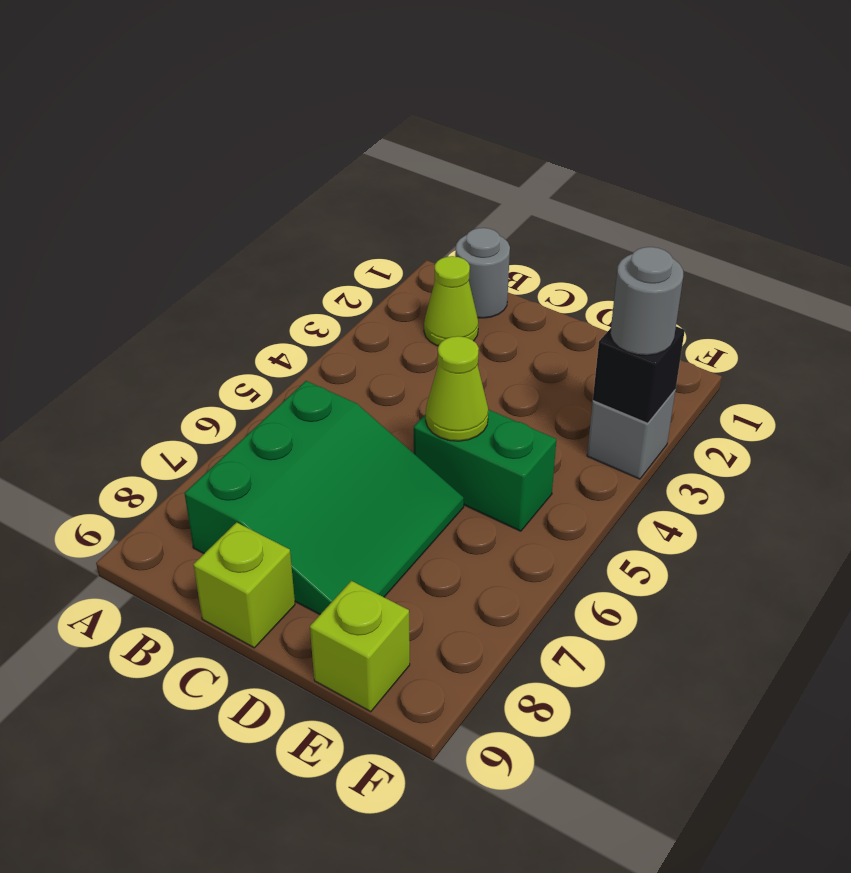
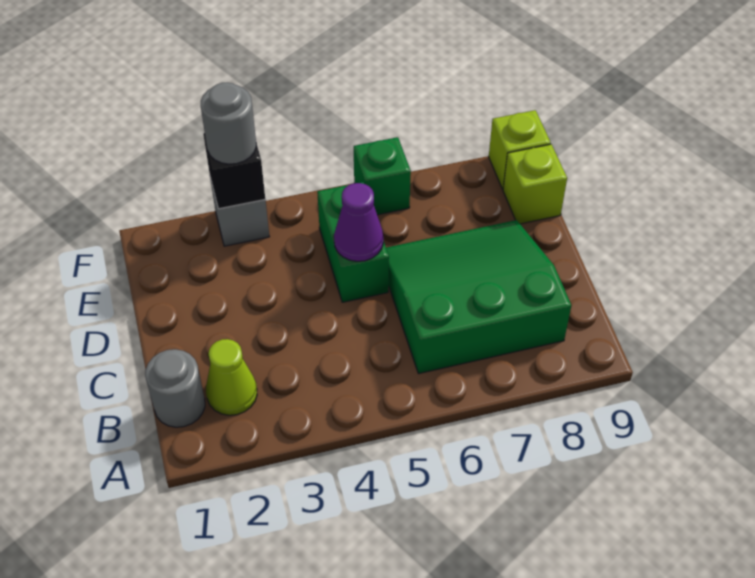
lime 1x1 brick [193,522,295,648] -> lime 1x1 brick moved to [489,110,551,189]
lime 1x1 cone [426,336,488,441] -> purple 1x1 cone [334,183,383,261]
none -> green 1x1 brick [354,137,411,215]

